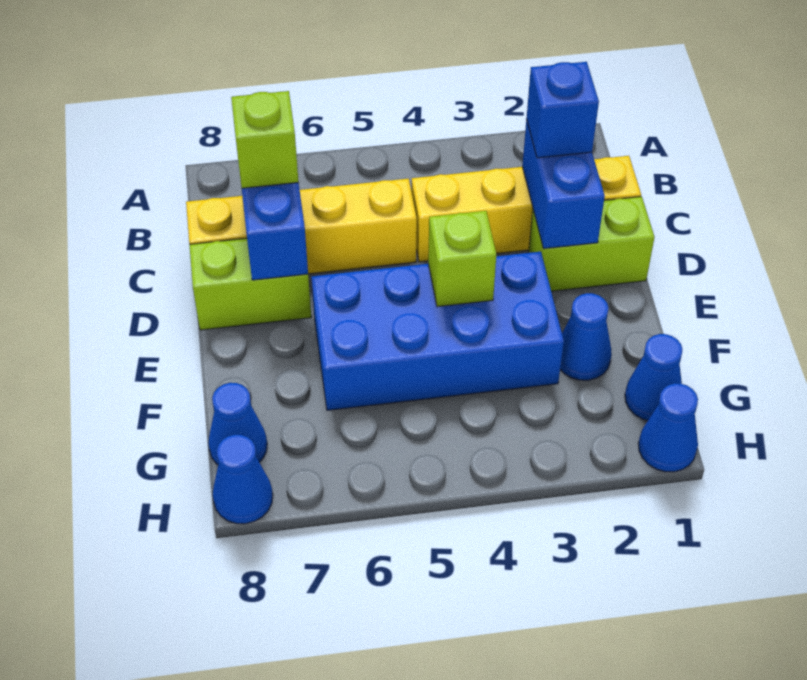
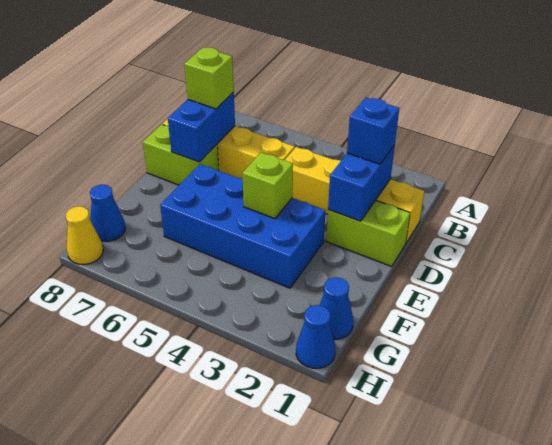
blue 1x1 cone [560,293,612,380] -> none
blue 1x1 cone [213,435,273,524] -> yellow 1x1 cone [66,206,103,264]

